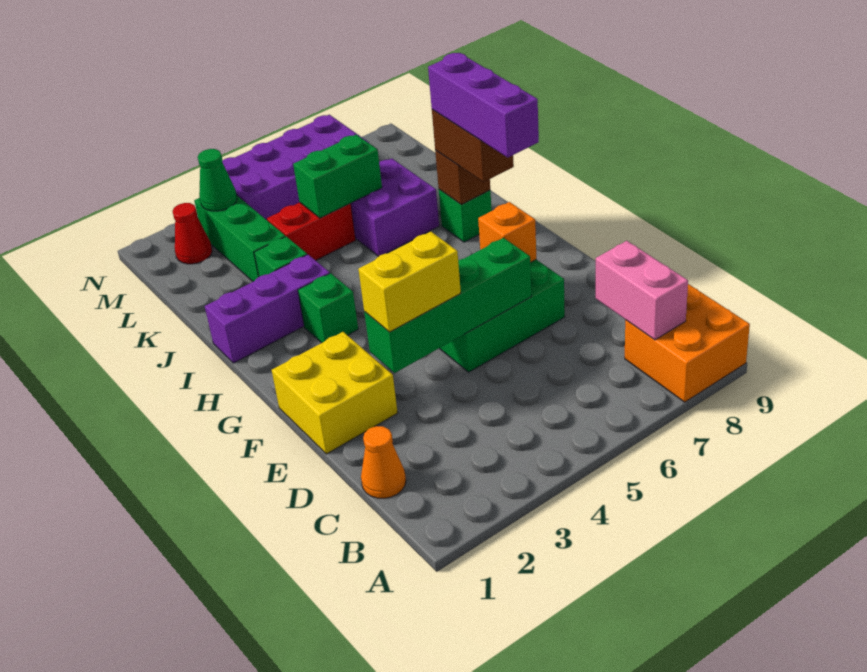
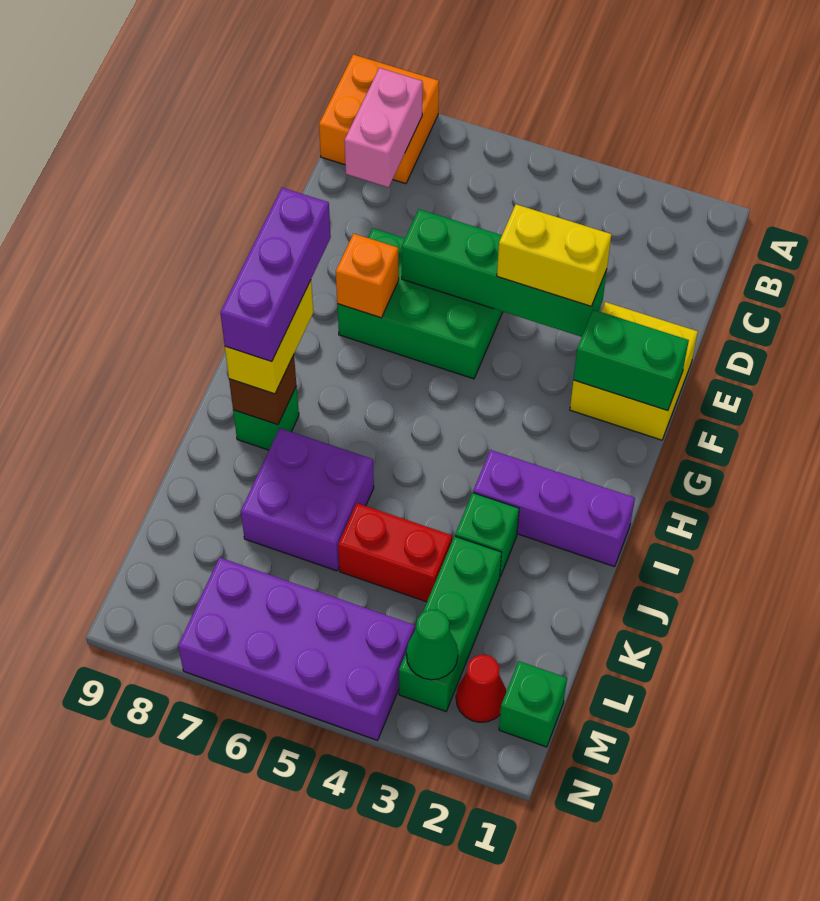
orange 1x1 cone [361,426,406,498] -> none
green 1x1 brick [298,273,358,343] -> green 1x1 brick moved to [499,661,567,747]
brown 1x2 brick [432,109,514,182] -> yellow 1x2 brick [225,280,313,394]
green 1x2 brick [293,135,382,218] -> green 1x2 brick moved to [573,310,689,411]

